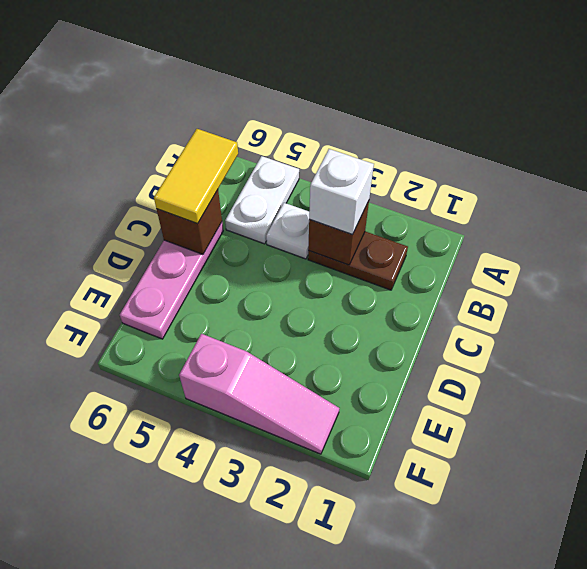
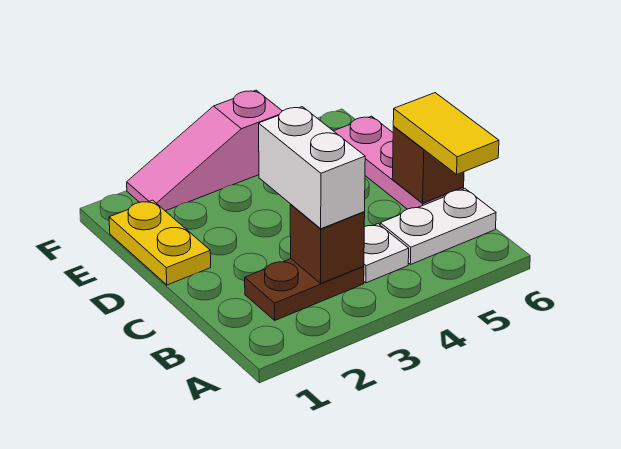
white 1x2 plate [225,156,299,244] -> white 1x2 plate turned to [380,189,496,265]
white 1x1 brick [309,149,374,235] -> white 1x2 brick [259,107,365,229]
none -> yellow 1x2 plate [109,200,211,285]

